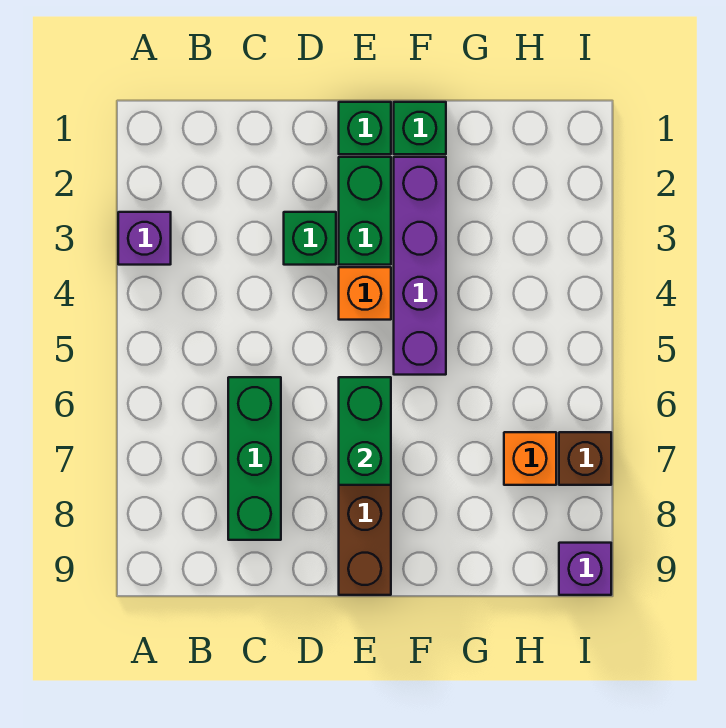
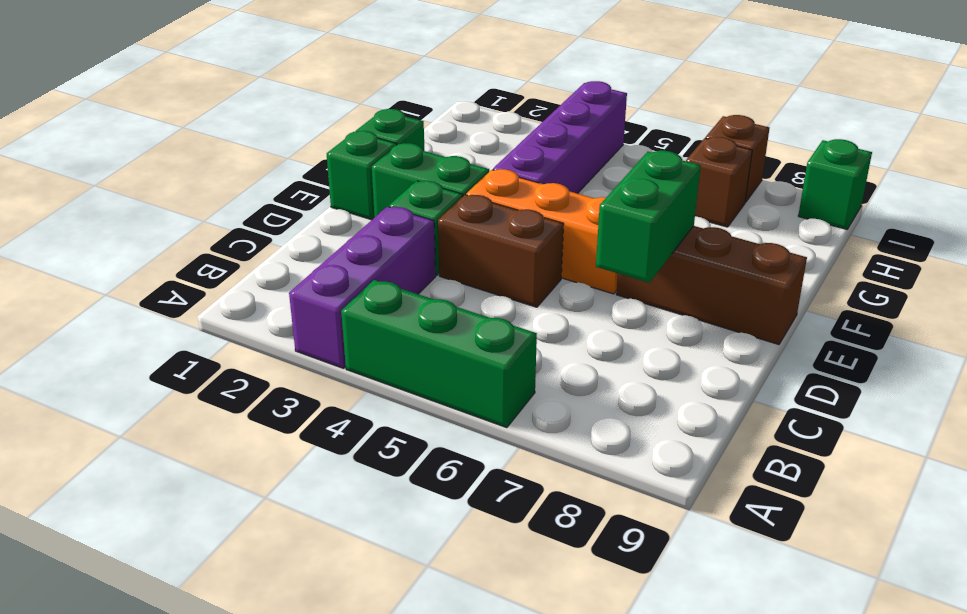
purple 1x1 brick [118,212,171,265] -> purple 1x3 brick [289,207,436,368]
green 1x3 brick [228,377,281,540] -> green 1x3 brick moved to [341,280,537,428]
none -> brown 1x2 brick [438,195,564,307]
orange 1x1 brick [339,267,391,320] -> orange 1x3 brick [466,169,618,294]
green 1x2 brick [339,377,391,485] -> green 1x2 brick turned to [596,151,701,283]
purple 1x4 brick [394,157,446,375] -> purple 1x4 brick turned to [493,81,627,194]
orange 1x1 brick [504,432,556,485] -> brown 1x1 brick [686,137,752,227]
purple 1x1 brick [559,543,611,595] -> green 1x1 brick [798,139,872,229]

